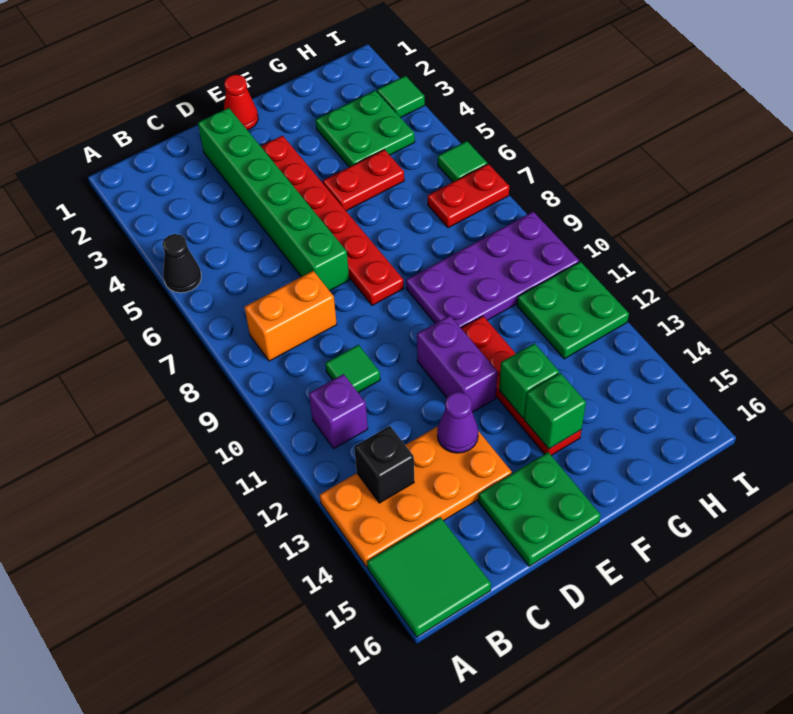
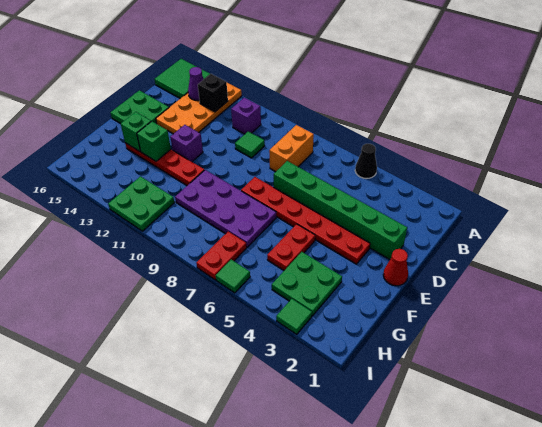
purple 1x1 cone [437,392,478,453] -> purple 1x1 cone moved to [188,67,204,100]
purple 1x2 brick [417,315,497,412] -> purple 1x1 brick [170,125,203,162]
purple 2x4 plate [406,212,579,328] -> purple 2x4 plate turned to [175,170,276,247]

